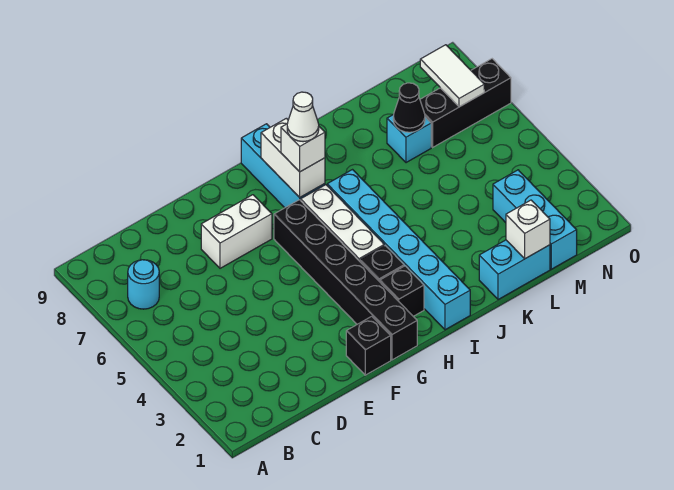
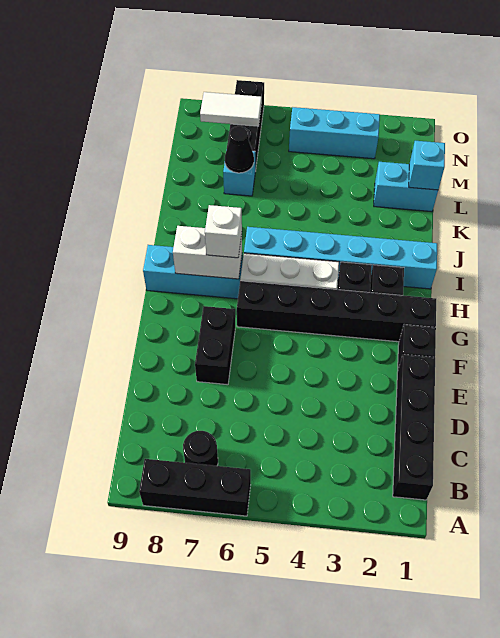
none -> black 1x3 brick [139,459,251,516]
none -> black 1x4 brick [393,354,435,500]
cyan 1x1 round brick [128,260,159,309] -> black 1x1 round brick [183,431,218,466]
white 1x2 brick [201,195,272,268] -> black 1x2 brick [195,306,235,385]
white 1x1 cone [287,92,319,142] -> none
cyan 1x2 brick [479,240,550,300] -> cyan 1x2 brick turned to [374,162,438,212]
white 1x1 brick [506,200,550,259] -> cyan 1x1 brick [409,141,445,190]
cyan 1x3 brick [493,170,577,269] -> cyan 1x3 brick moved to [289,107,380,159]

